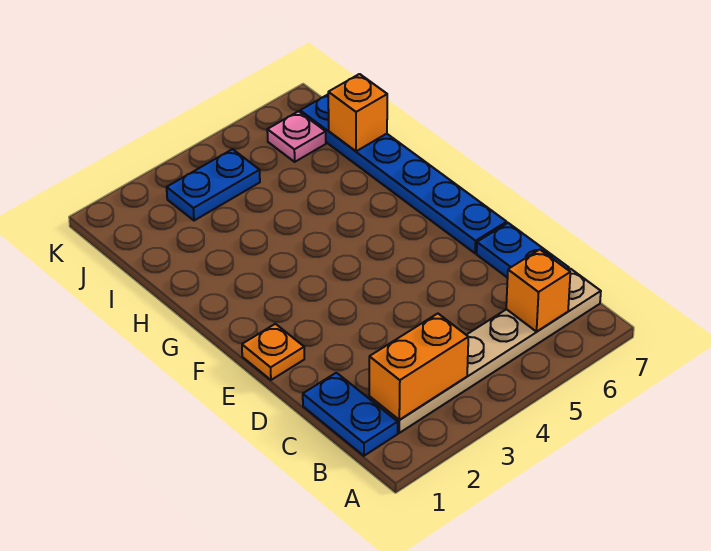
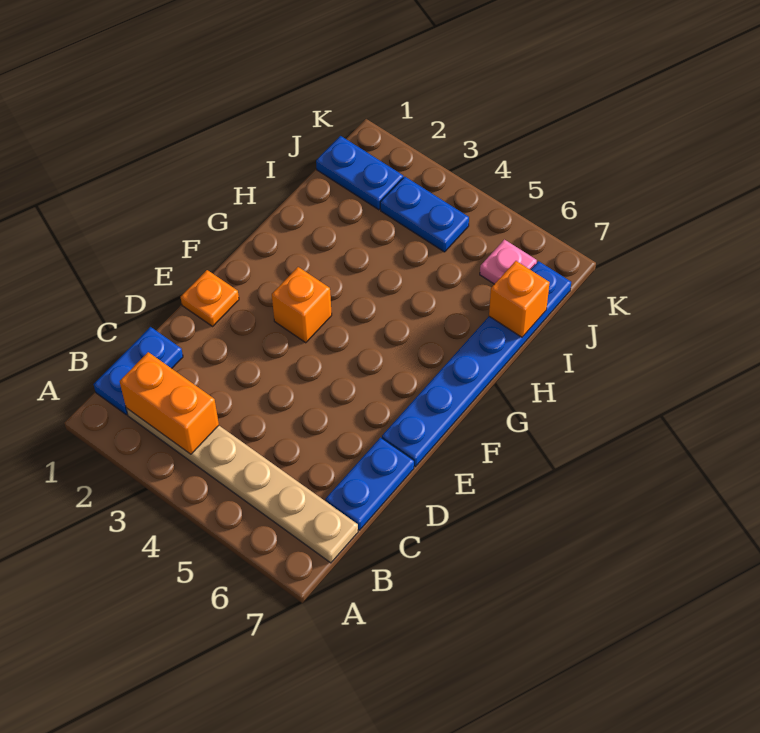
orange 1x1 brick [506,250,570,332] -> orange 1x1 brick moved to [272,267,332,343]
none -> blue 1x2 plate [316,136,403,210]

